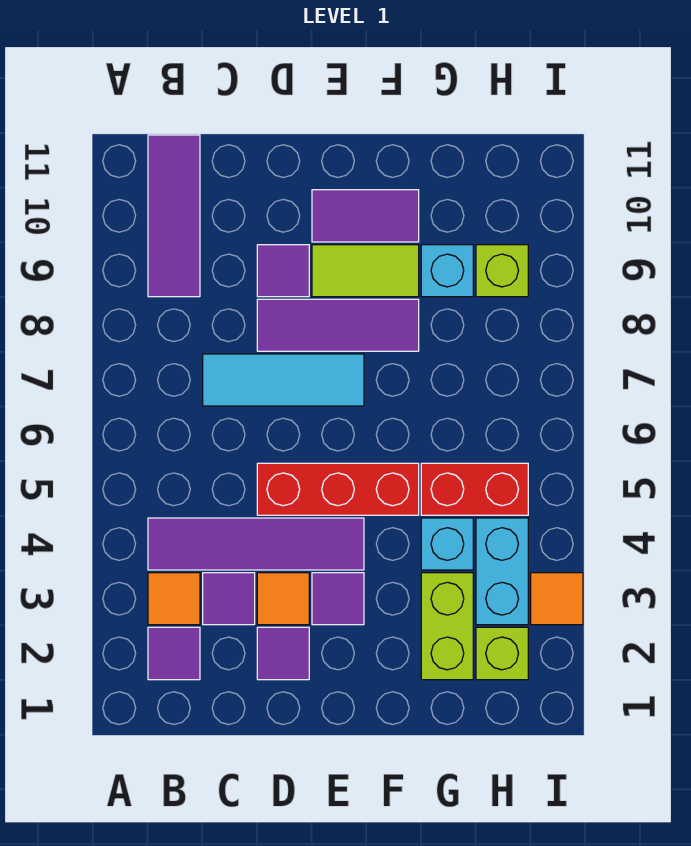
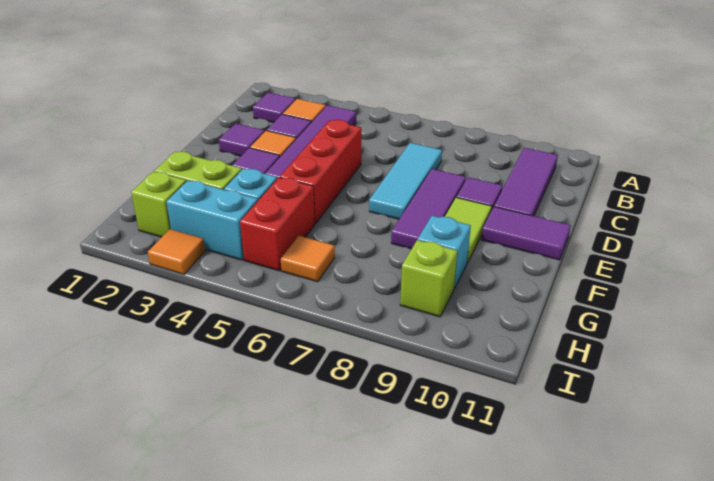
purple 1x3 tile [148,135,200,297] -> purple 1x3 tile turned to [494,148,558,216]
purple 1x2 tile [312,190,419,242] -> purple 1x2 tile turned to [482,207,571,260]
none -> orange 1x1 tile [281,236,335,282]

